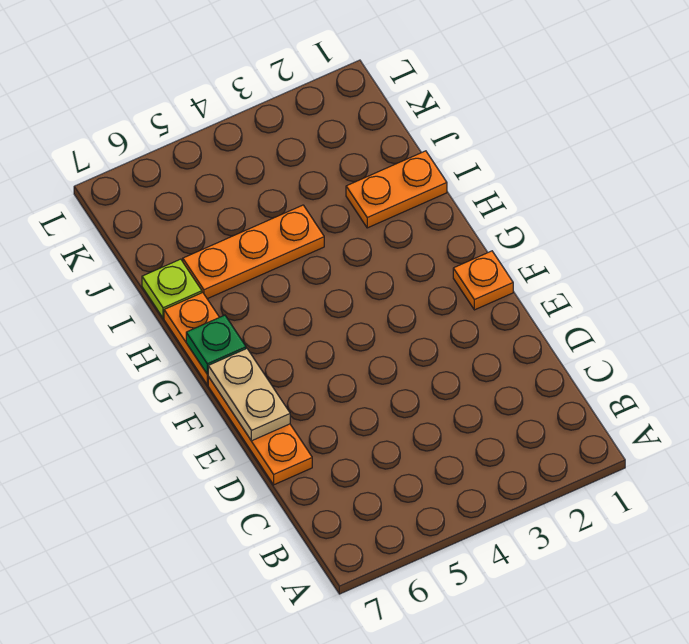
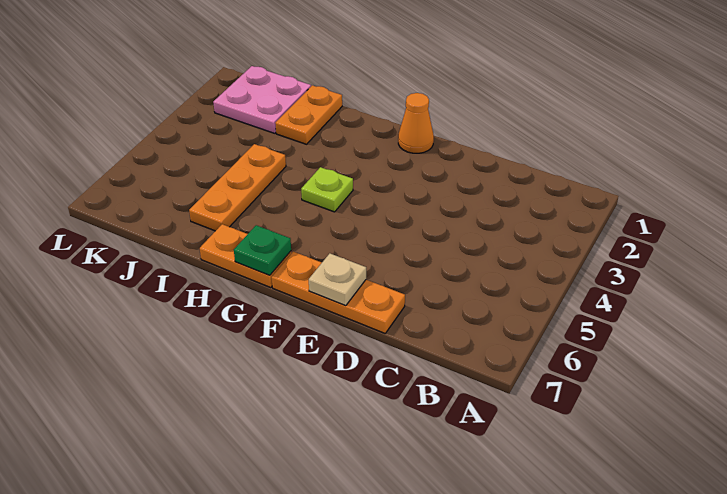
tan 1x2 plate [208,349,290,441] -> tan 1x1 plate [309,253,366,306]
orange 1x1 plate [453,251,513,310] -> orange 1x1 cone [398,93,434,153]
lime 1x1 plate [142,259,202,318] -> lime 1x1 plate moved to [301,167,353,212]
none -> pink 2x2 plate [213,66,311,133]

